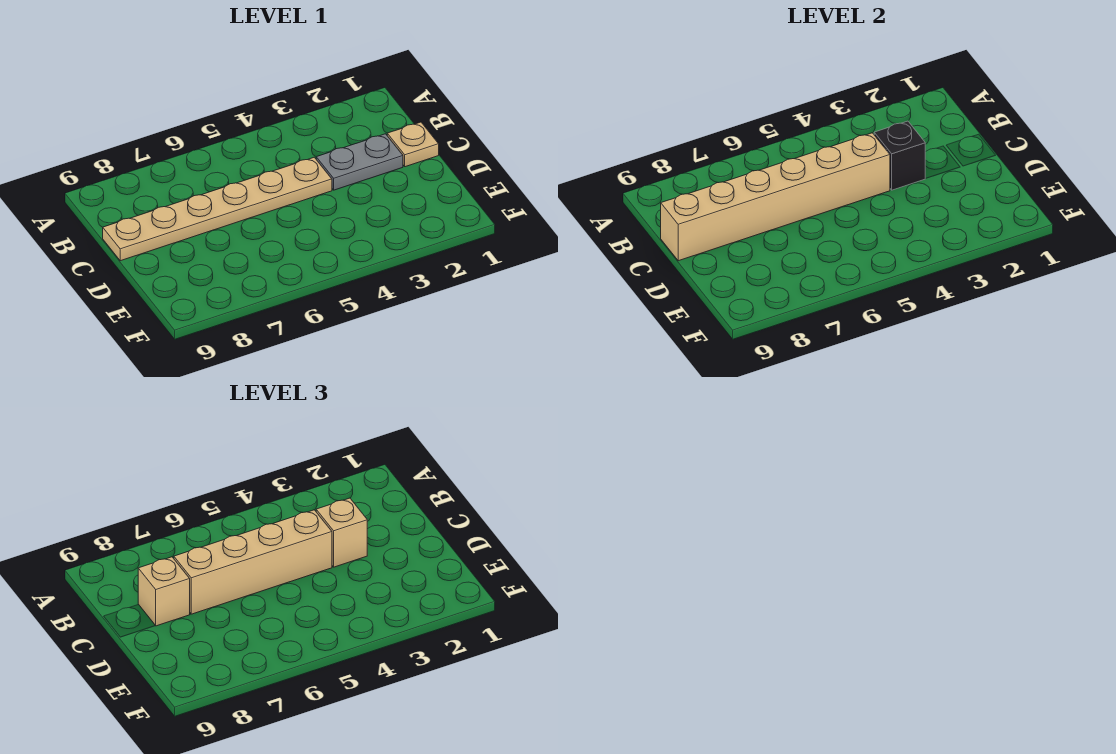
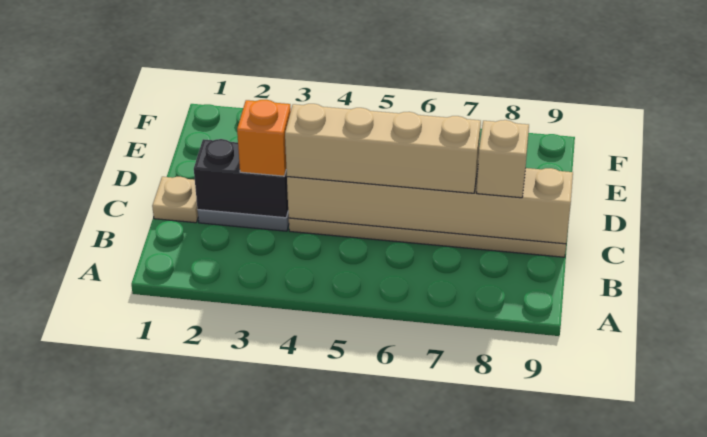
black 1x1 brick [874,121,926,190] -> black 1x2 brick [194,139,288,218]
tan 1x1 brick [316,498,367,567] -> orange 1x1 brick [237,100,291,176]

